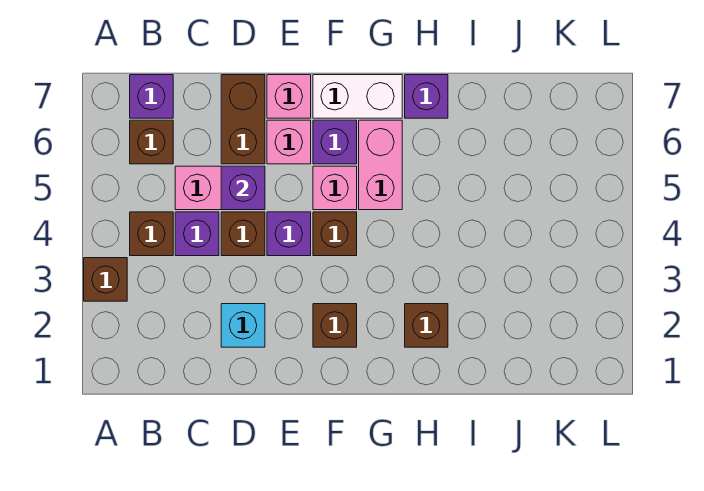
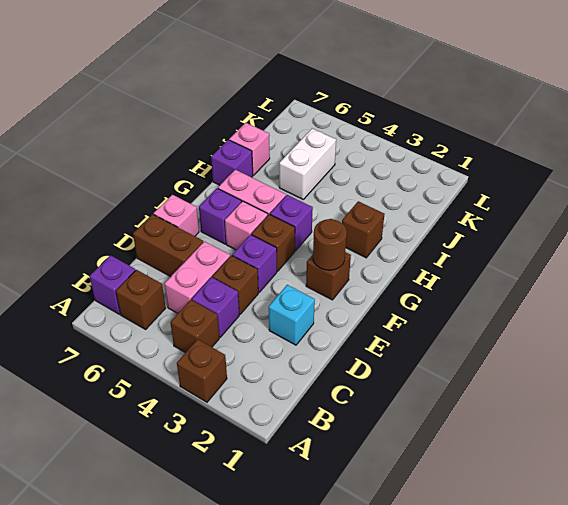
purple 1x1 brick [221,166,265,210] -> purple 1x1 brick moved to [270,195,313,251]
pink 1x1 brick [267,120,311,164] -> pink 1x1 brick moved to [229,123,270,175]
none -> brown 1x1 round brick [313,219,347,270]
white 1x2 brick [313,75,402,118] -> white 1x2 brick moved to [279,129,336,199]

